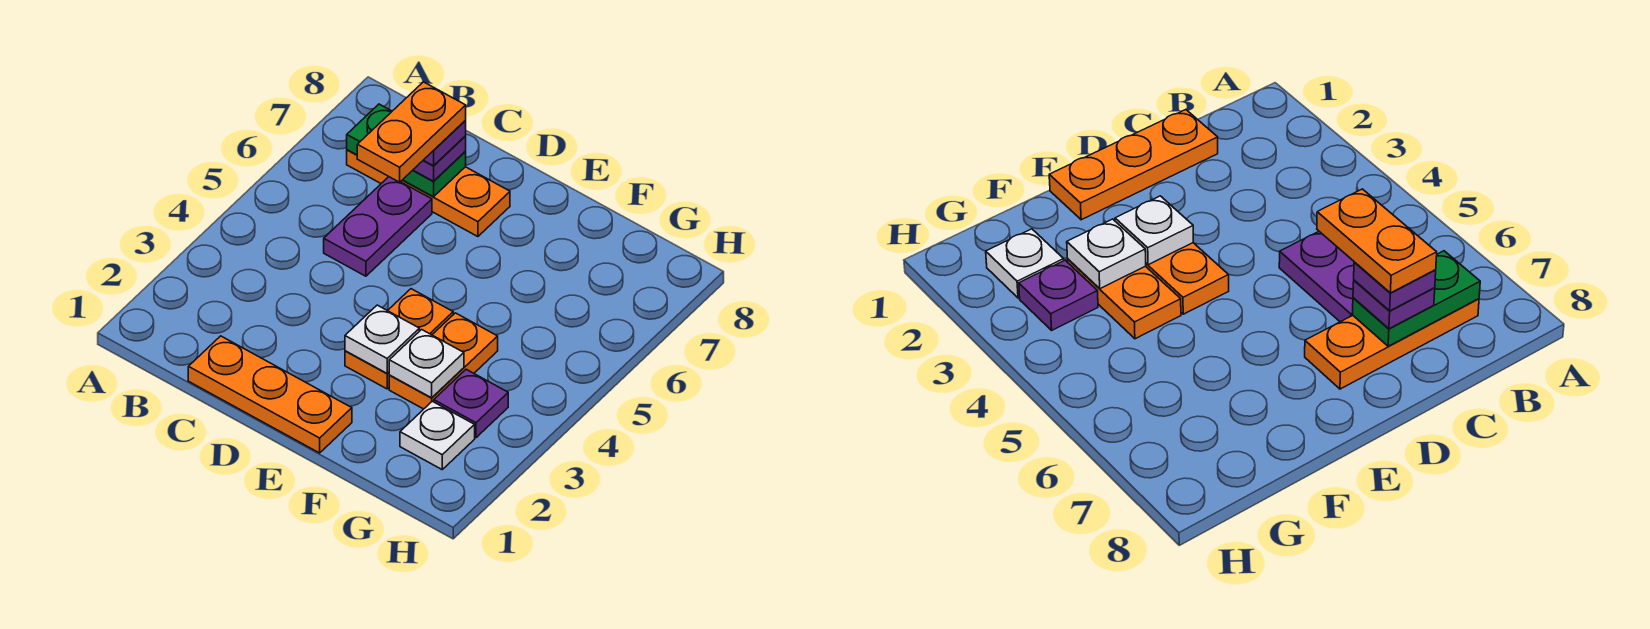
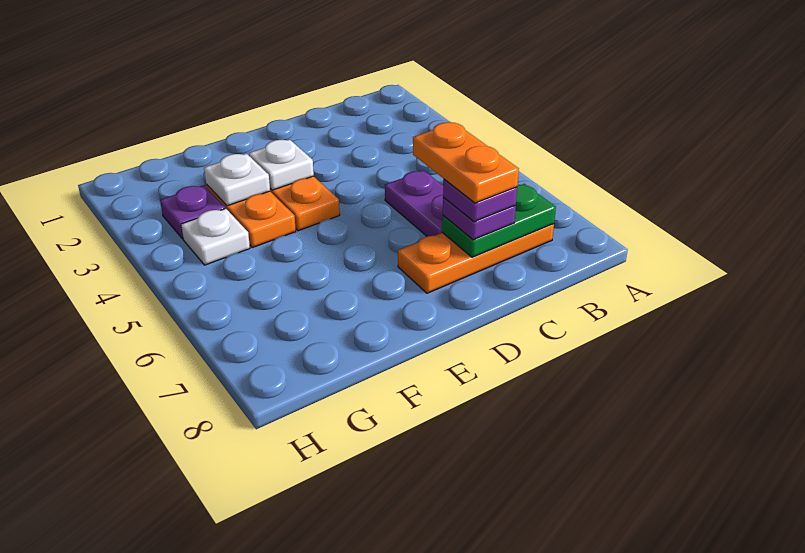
orange 1x3 plate [188,336,352,453] -> none
white 1x1 plate [400,401,475,469] -> white 1x1 plate moved to [181,209,250,265]

